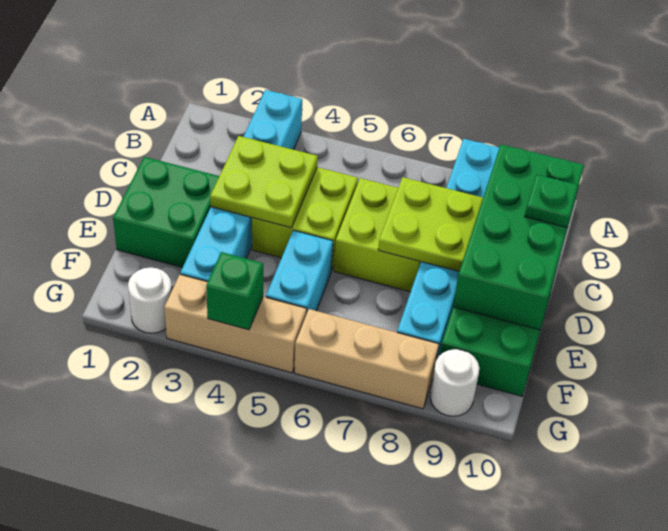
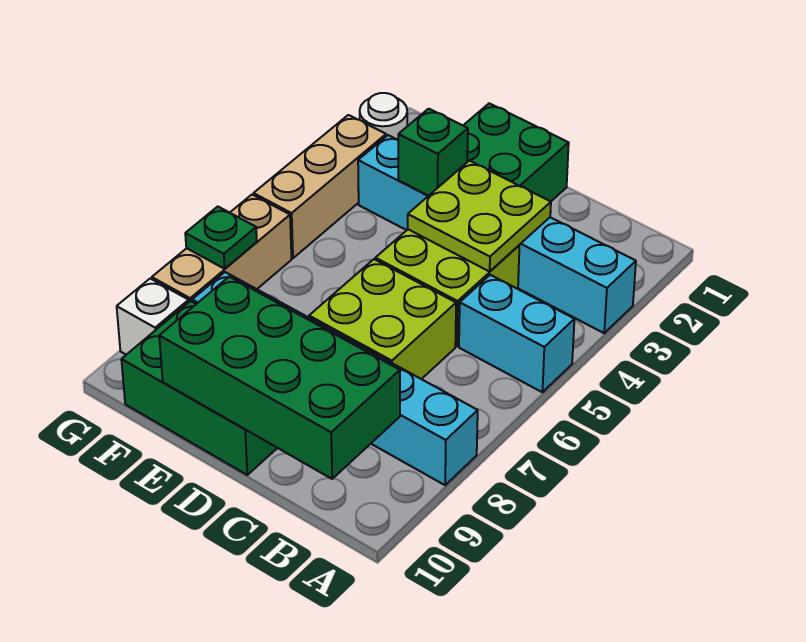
lime 2x2 plate [378,177,483,271] -> none
green 1x1 plate [525,175,578,228] -> green 1x1 plate moved to [185,207,257,269]
cyan 1x2 brick [266,230,333,314] -> cyan 1x2 brick moved to [459,275,574,392]
green 1x1 brick [206,252,263,330] -> green 1x1 brick moved to [398,109,468,196]
white 1x1 round brick [430,349,479,416] -> white 1x1 brick [117,279,189,355]

